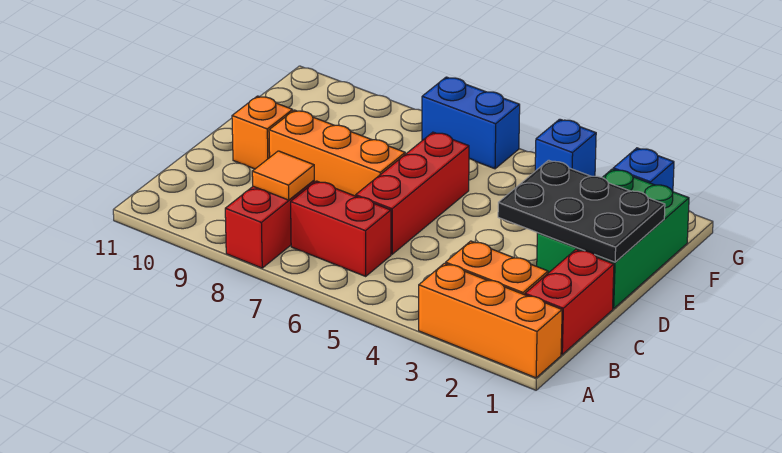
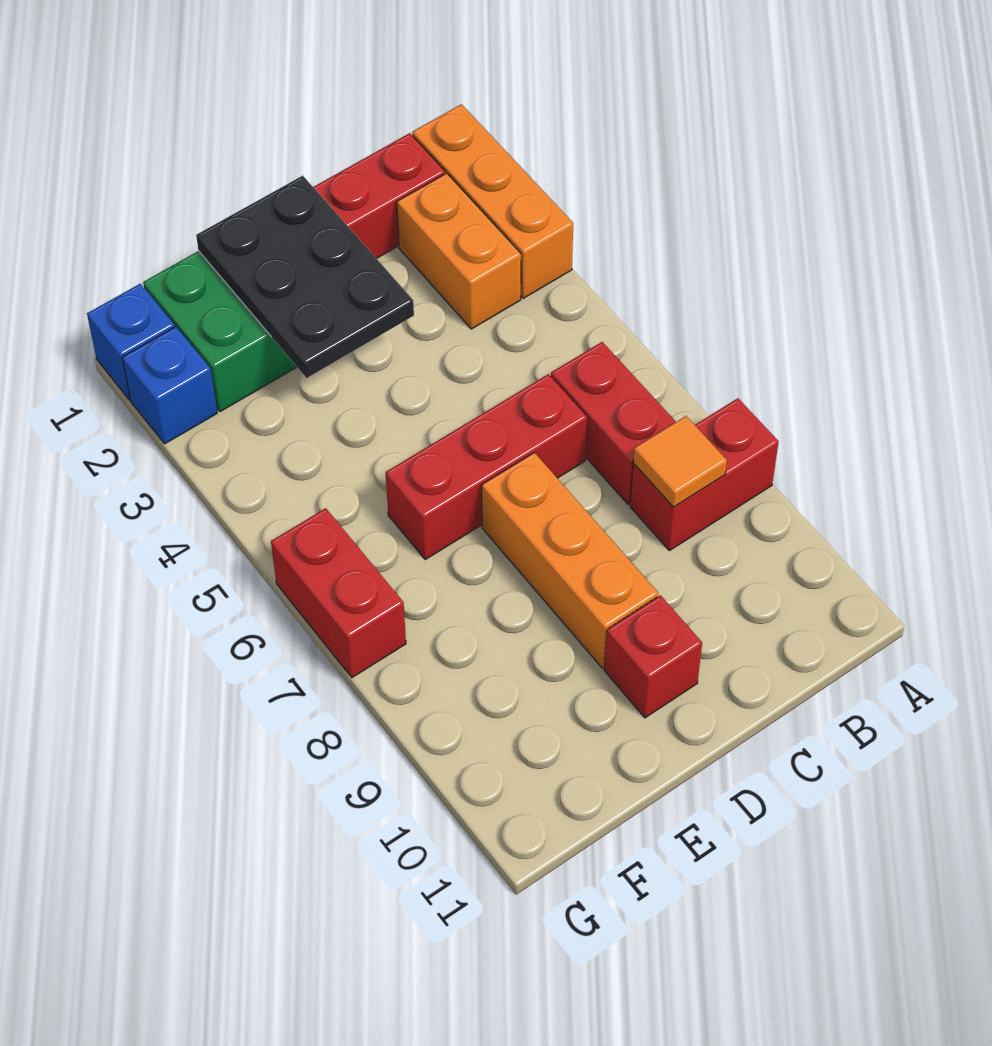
orange 1x1 brick [232,96,293,169] -> red 1x1 brick [604,595,702,718]
blue 1x1 brick [535,119,596,176] -> blue 1x1 brick moved to [87,284,175,400]
blue 1x2 brick [422,77,520,169] -> red 1x2 brick [271,508,406,678]

